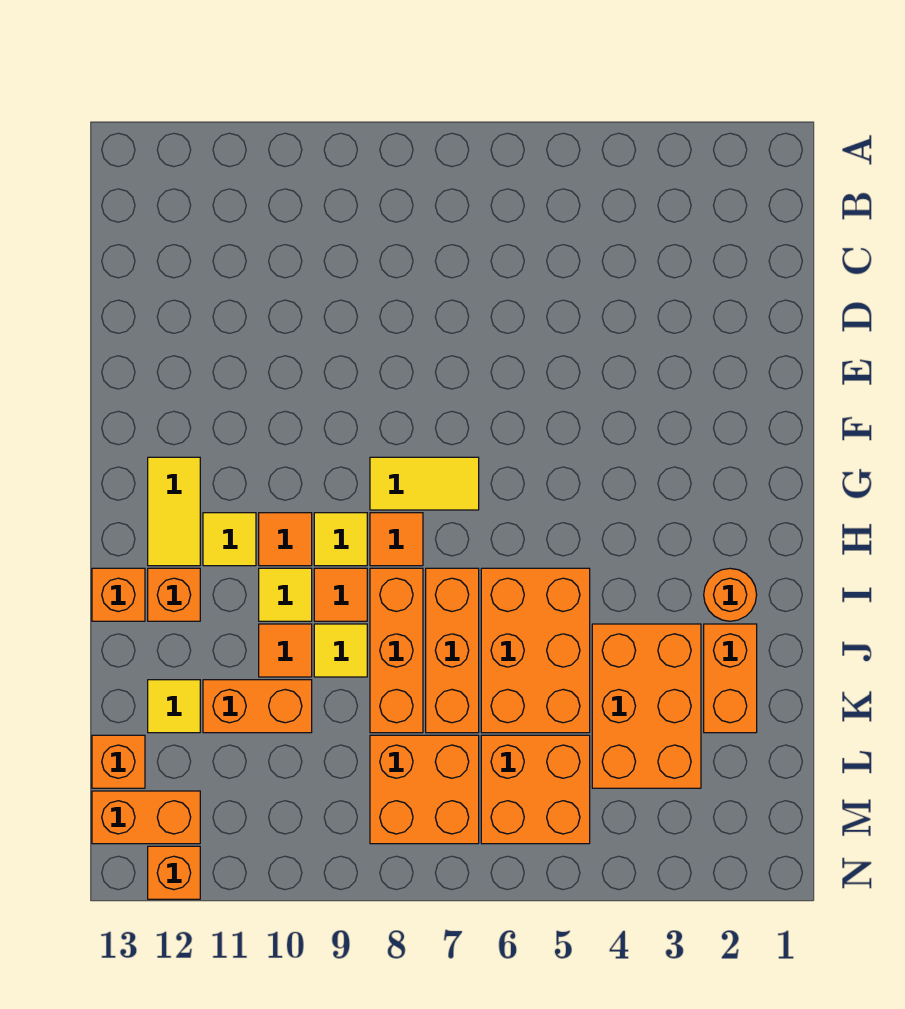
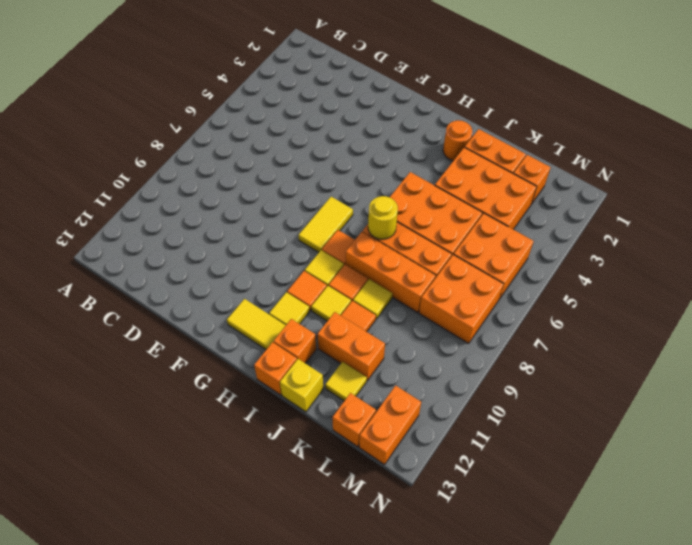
none -> yellow 1x1 round brick [368,196,398,239]
none -> yellow 1x1 brick [280,359,323,412]
orange 1x2 brick [203,680,312,733] -> orange 1x2 brick turned to [318,312,385,380]
orange 1x1 brick [148,846,200,899] -> orange 1x1 brick moved to [513,155,551,203]

